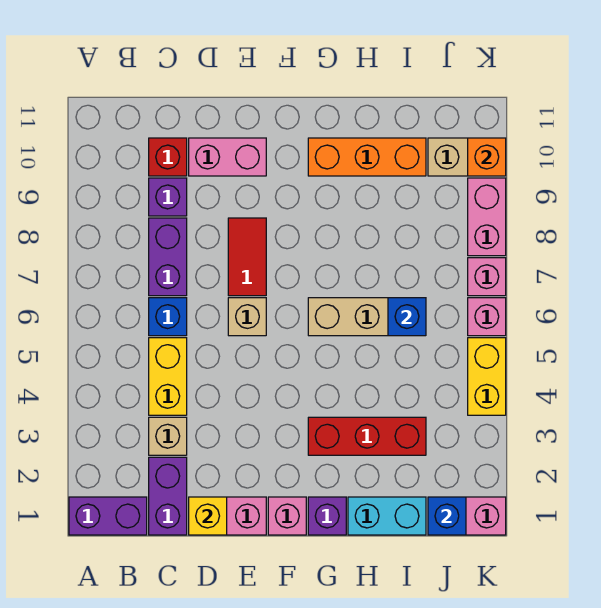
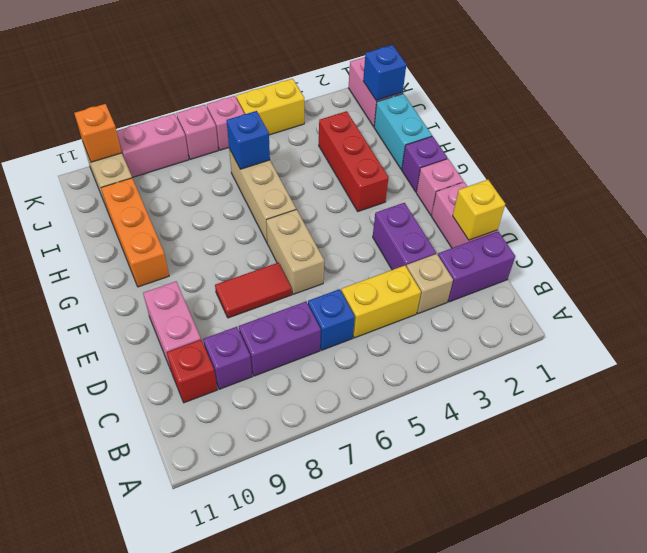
purple 1x2 brick [69,497,147,535] -> purple 1x2 brick moved to [373,203,436,270]
tan 1x1 brick [228,298,266,336] -> tan 1x2 brick [266,210,324,294]

